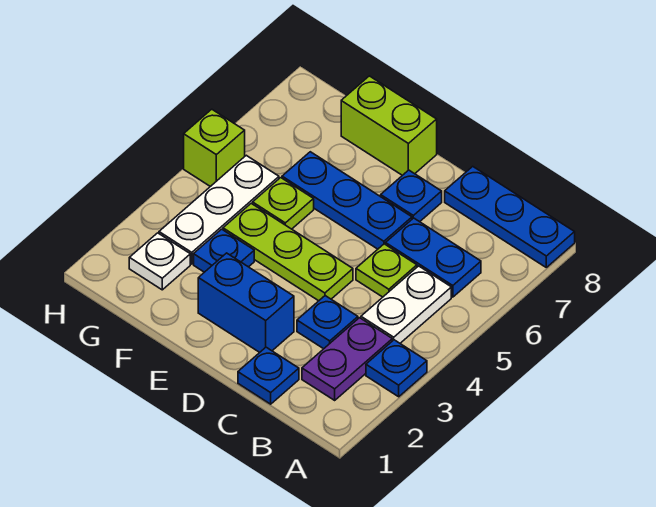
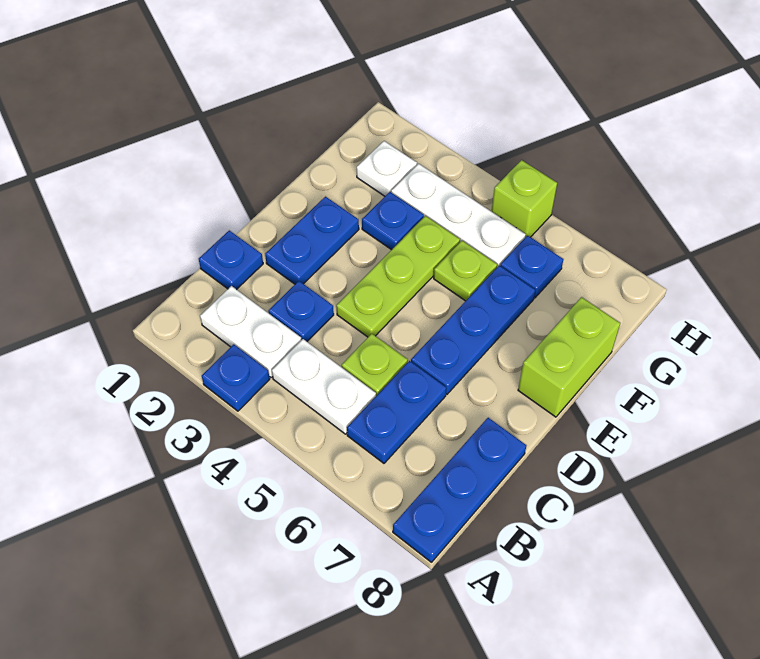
purple 1x2 plate [302,318,392,400] -> white 1x2 plate [200,286,301,377]
blue 1x2 brick [198,253,294,352] -> blue 1x2 plate [265,197,359,284]
blue 1x1 plate [381,170,442,222] -> blue 1x1 plate moved to [500,236,563,298]

